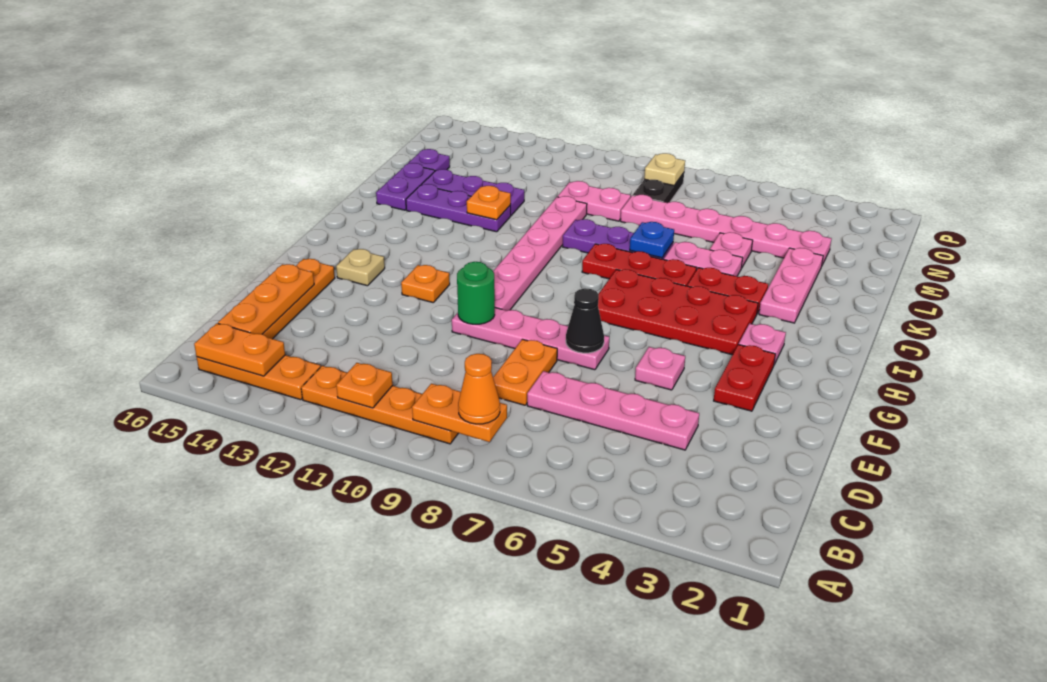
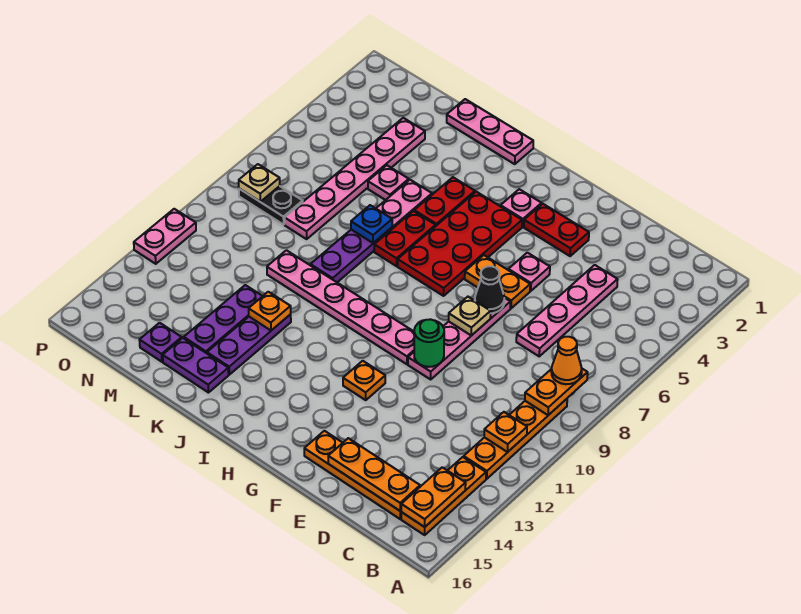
orange 1x2 plate [493,339,557,405] -> orange 1x2 plate moved to [465,255,530,308]
tan 1x1 plate [336,249,385,286] -> tan 1x1 plate moved to [449,297,491,336]
pink 1x3 plate [759,248,823,323] -> pink 1x3 plate moved to [447,99,533,164]
red 1x3 plate [582,244,697,286] -> red 1x2 plate [374,211,436,266]
pink 1x2 plate [558,181,631,221] -> pink 1x2 plate moved to [134,209,196,264]

